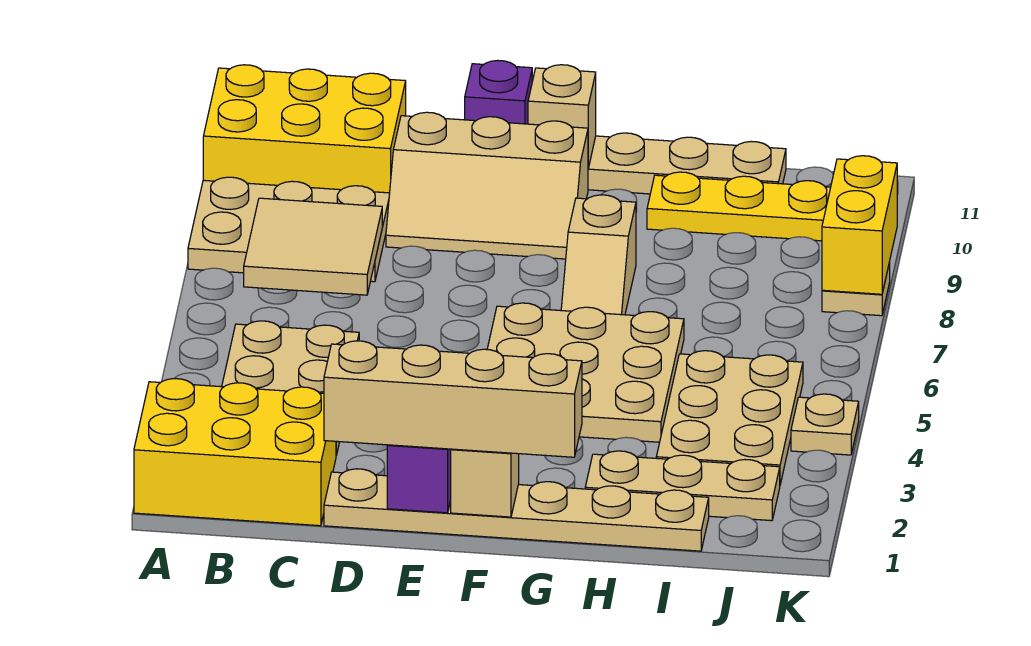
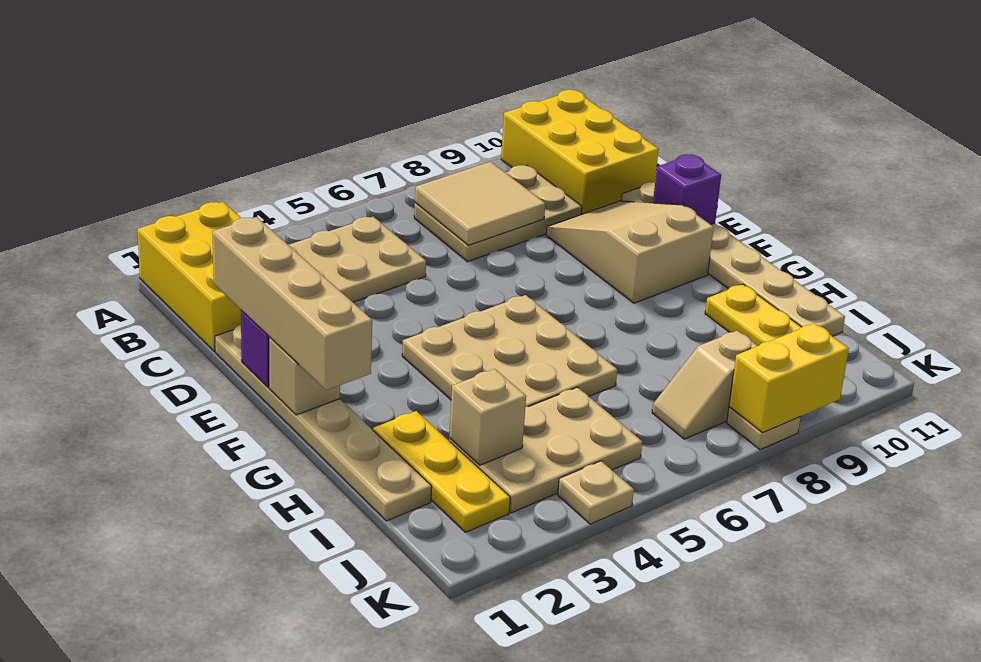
tan 2x3 plate [188,177,390,282] -> tan 2x3 plate turned to [414,165,582,262]
tan 2x3 slope [386,112,588,259] -> tan 2x3 slope turned to [546,201,714,303]
tan 1x1 brick [528,65,596,168] -> tan 1x1 brick moved to [449,369,526,465]
tan 1x2 slope [561,195,636,315] -> tan 1x2 slope moved to [652,331,757,439]
tan 1x3 plate [585,451,780,521] -> yellow 1x3 plate [373,411,510,532]

